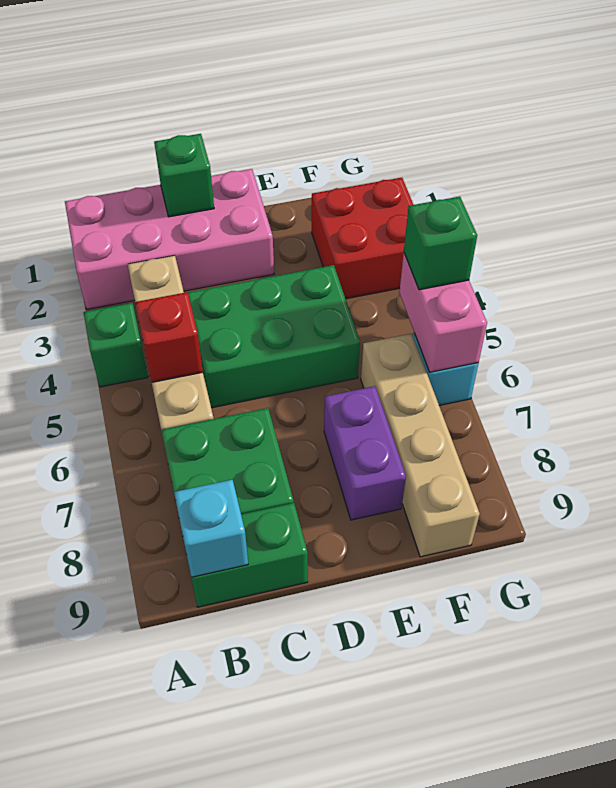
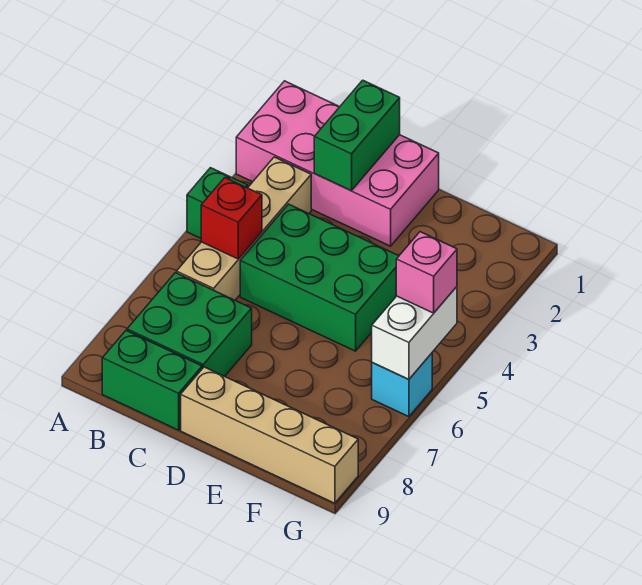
cyan 1x1 brick [174,480,248,577] -> none
green 1x1 brick [154,134,214,217] -> green 1x2 brick [314,80,400,191]
purple 1x2 brick [324,386,406,520] -> none
red 2x2 brick [312,178,413,299] -> none
tan 1x4 brick [361,334,480,557] -> tan 1x4 brick turned to [181,367,358,503]
pink 1x2 brick [399,253,487,372] -> white 1x2 brick [372,287,457,379]
green 1x1 brick [404,197,477,290] -> pink 1x1 brick [396,232,457,313]

